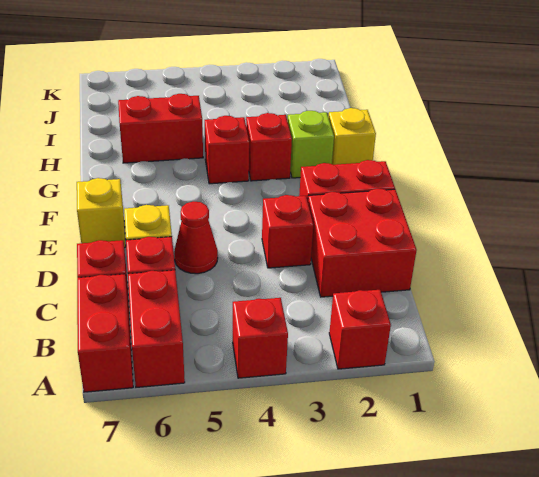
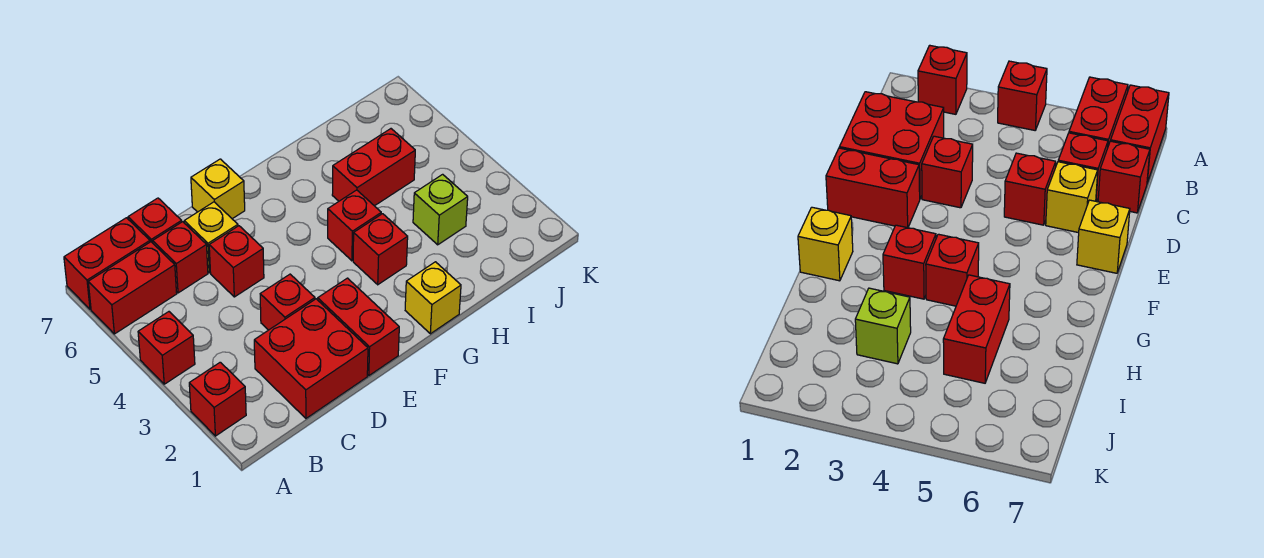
red 1x1 cone [174,201,218,274] -> red 1x1 brick [209,226,264,297]
lime 1x1 brick [287,111,334,178] -> lime 1x1 brick moved to [413,174,468,245]
red 1x2 brick [118,94,203,163] -> red 1x2 brick turned to [332,129,415,206]

